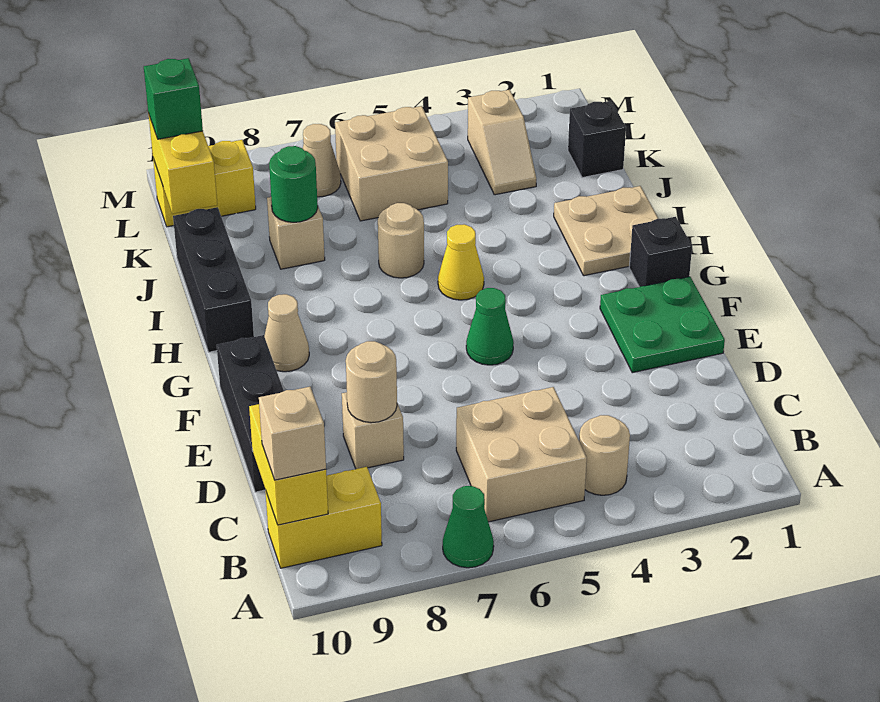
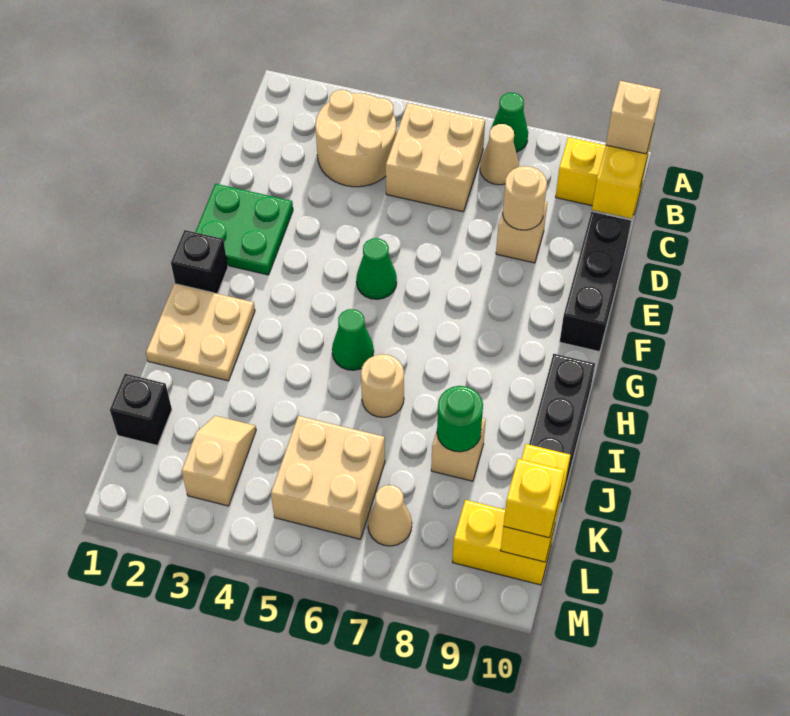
tan 1x1 round brick [579,415,630,495] -> tan 2x2 round brick [315,90,396,187]
tan 1x1 cone [264,294,309,372] -> tan 1x1 cone moved to [480,124,519,185]
yellow 1x1 cone [438,224,484,300] -> green 1x1 cone [332,309,374,370]
green 1x1 brick [144,58,203,139] -> yellow 1x1 brick [503,459,565,538]

